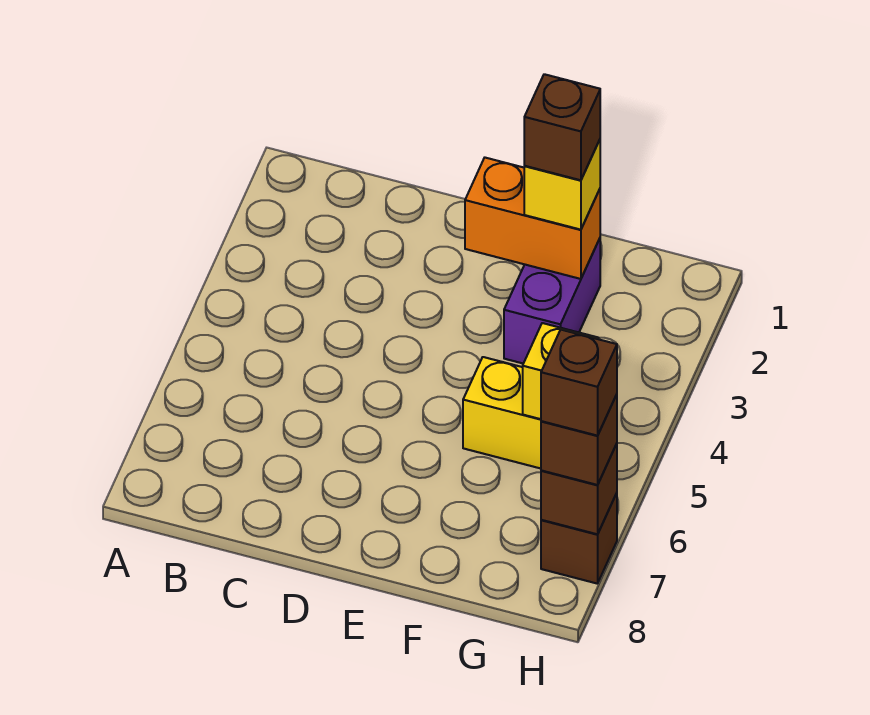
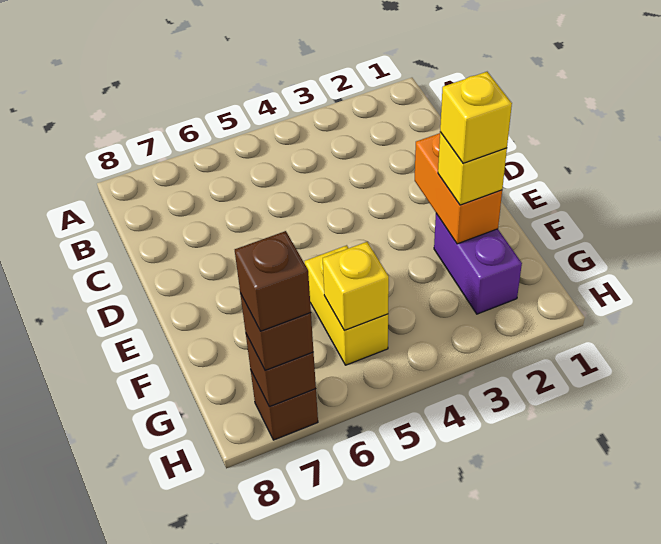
purple 1x2 brick [504,238,600,364] -> purple 1x2 brick turned to [434,214,522,314]
brown 1x1 brick [524,74,600,180] -> yellow 1x1 brick [440,72,512,164]

